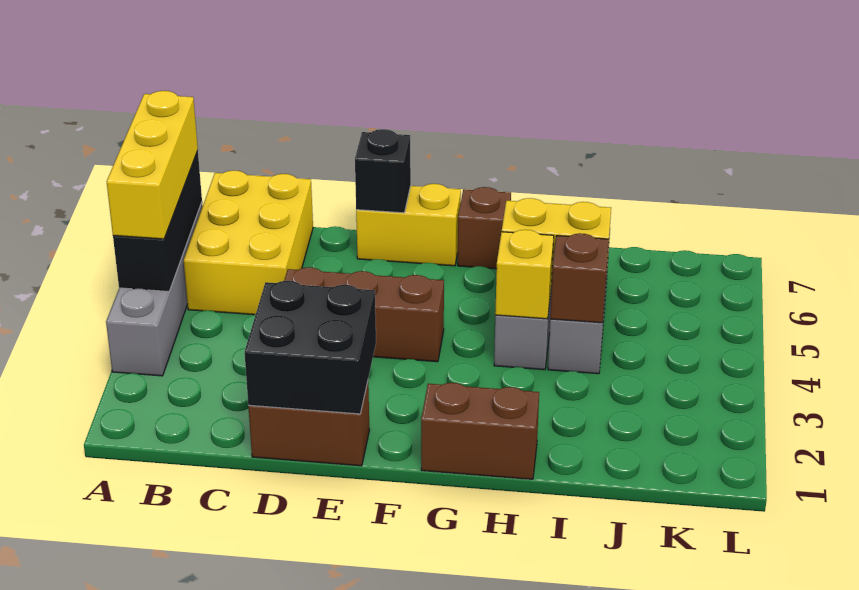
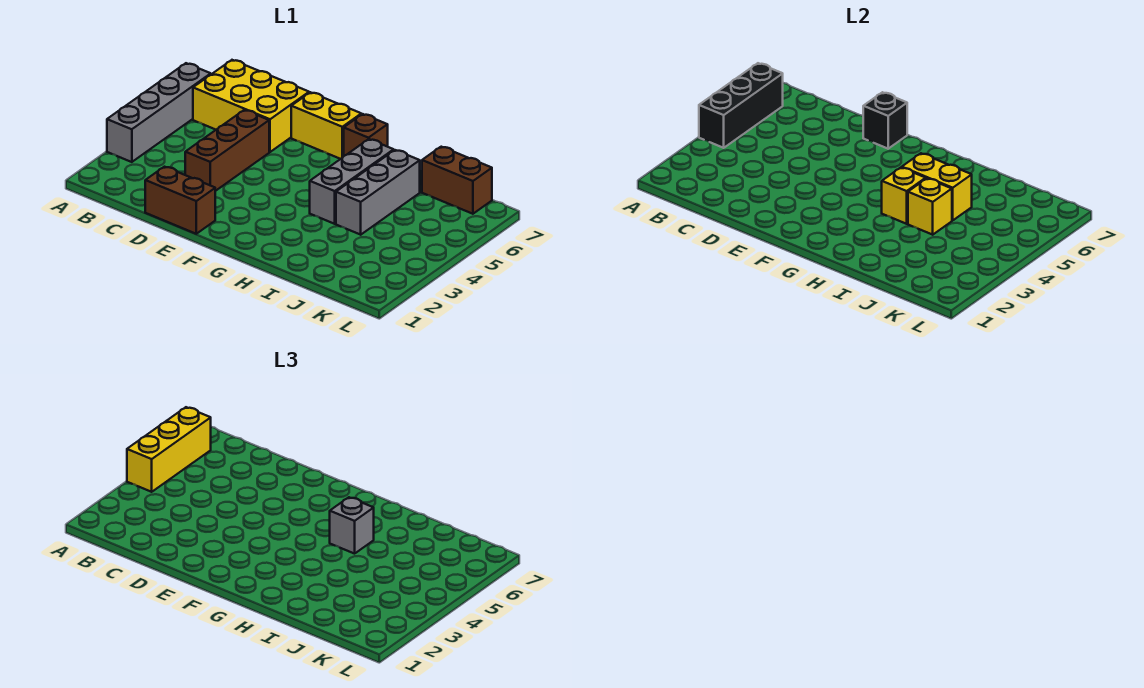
yellow 2x3 brick [184,170,313,315] -> yellow 2x3 brick turned to [193,60,309,152]
black 2x2 brick [244,281,376,414] -> none
brown 1x3 brick [284,267,444,362] -> brown 1x3 brick turned to [185,110,269,191]
brown 1x2 brick [421,383,539,479] -> brown 1x2 brick moved to [422,147,492,214]
none -> grey 1x1 brick [330,497,374,554]
brown 1x1 brick [550,233,609,323] -> yellow 1x1 brick [908,178,952,235]

